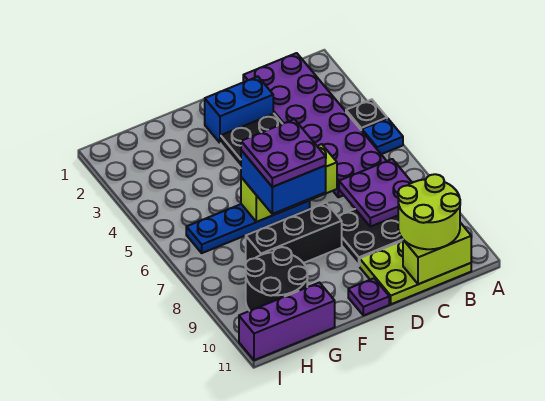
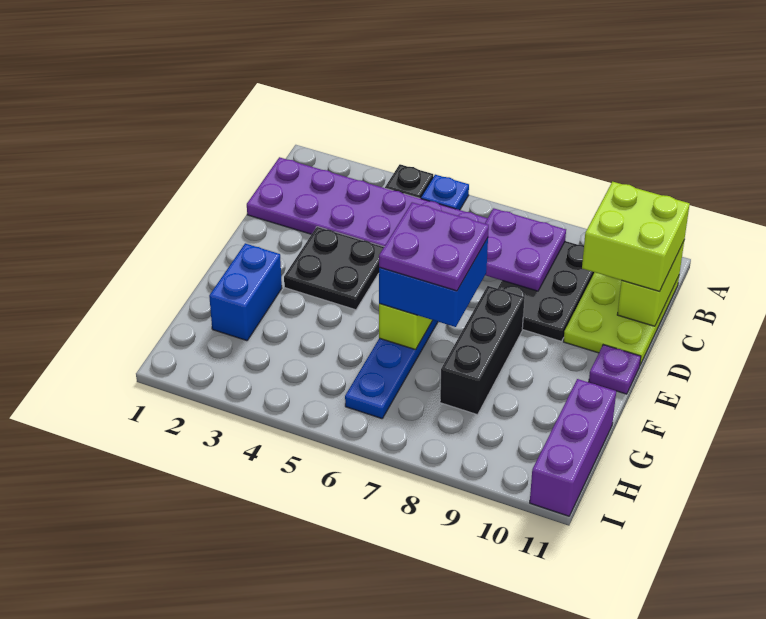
lime 2x2 round brick [398,174,460,249] -> lime 2x2 brick [582,182,690,292]
blue 1x2 brick [205,77,273,143] -> blue 1x2 brick moved to [209,243,282,341]
black 2x2 round brick [245,247,308,311] -> none

